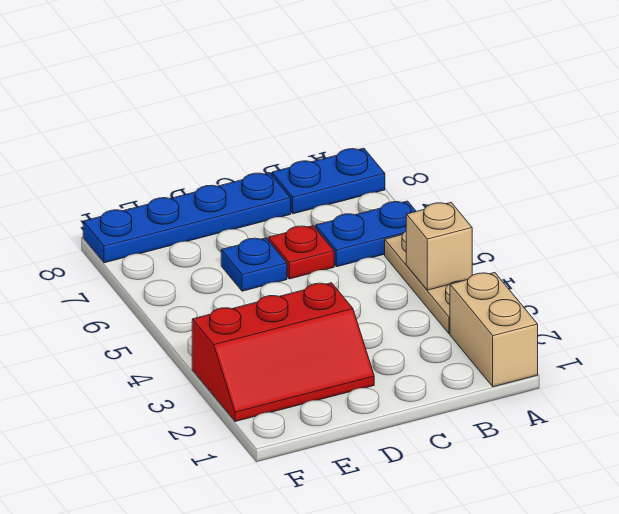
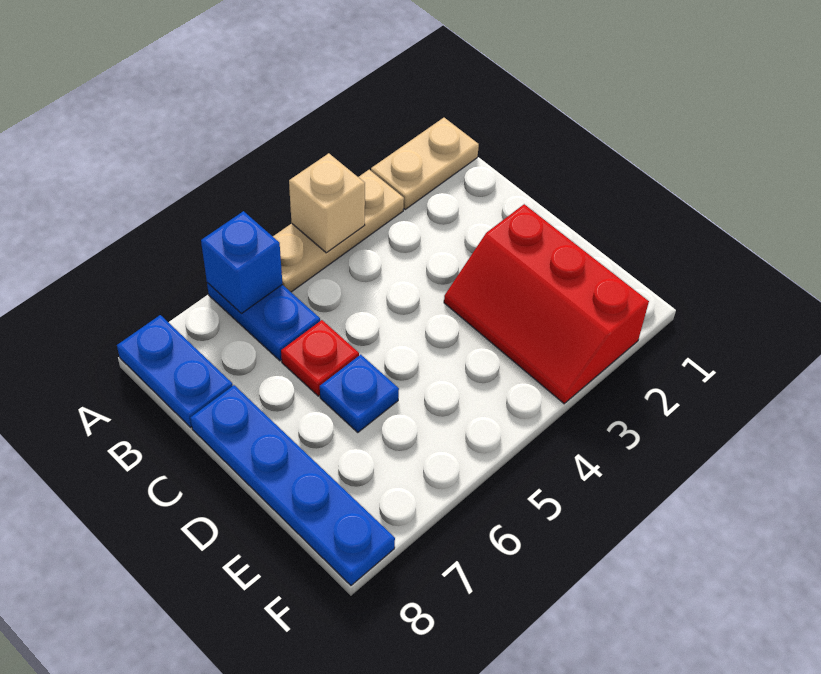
tan 1x2 brick [450,273,538,387] -> tan 1x2 plate [371,118,479,209]
none -> blue 1x1 brick [201,211,282,314]
red 2x3 slope [192,283,374,422] -> red 2x3 slope turned to [444,204,649,404]

